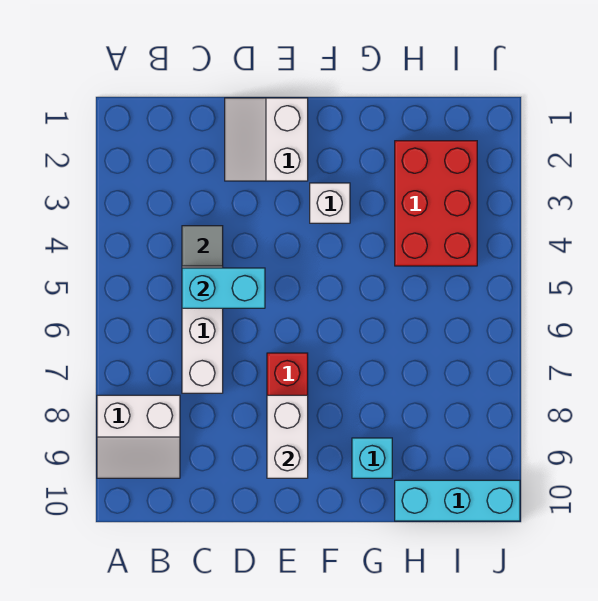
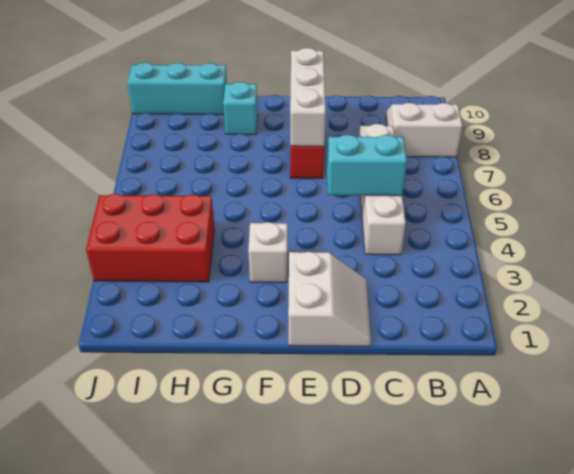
grey 1x1 tile [182,226,223,266] -> none
white 1x2 brick [267,395,308,478] -> white 1x3 brick [290,48,326,146]
red 2x3 brick [395,141,477,266] -> red 2x3 brick turned to [86,194,214,282]

